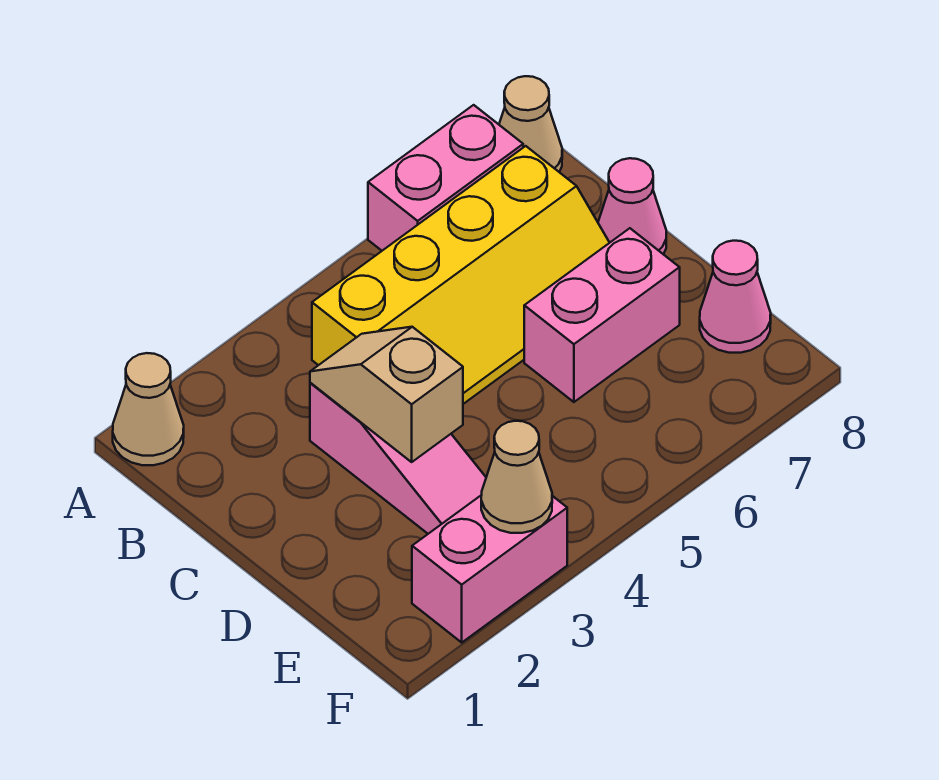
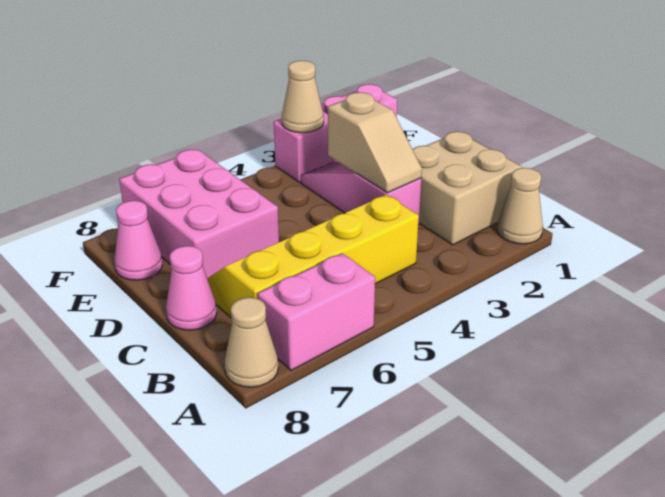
none -> tan 2x2 brick [412,132,522,245]
pink 1x2 brick [524,228,680,402] -> pink 2x3 brick [119,150,279,279]
pink 1x2 brick [412,495,567,642] -> pink 1x3 brick [274,84,397,182]

